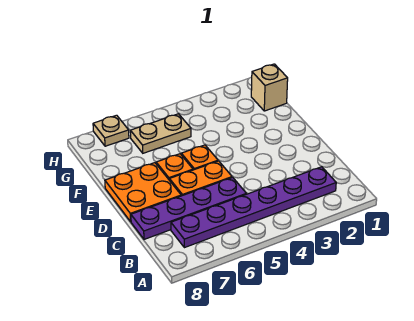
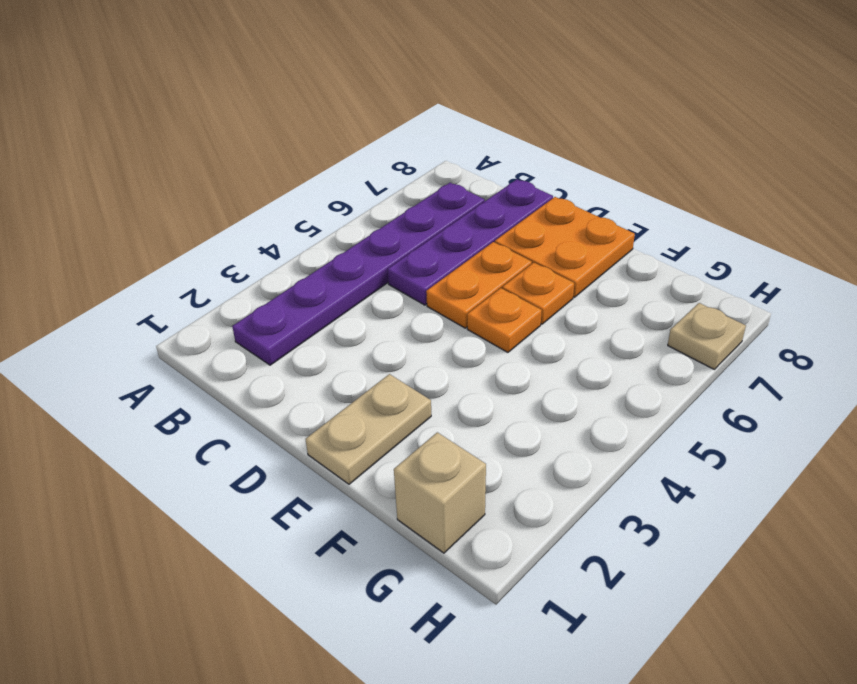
tan 1x2 plate [130,114,191,153] -> tan 1x2 plate moved to [306,374,431,484]

